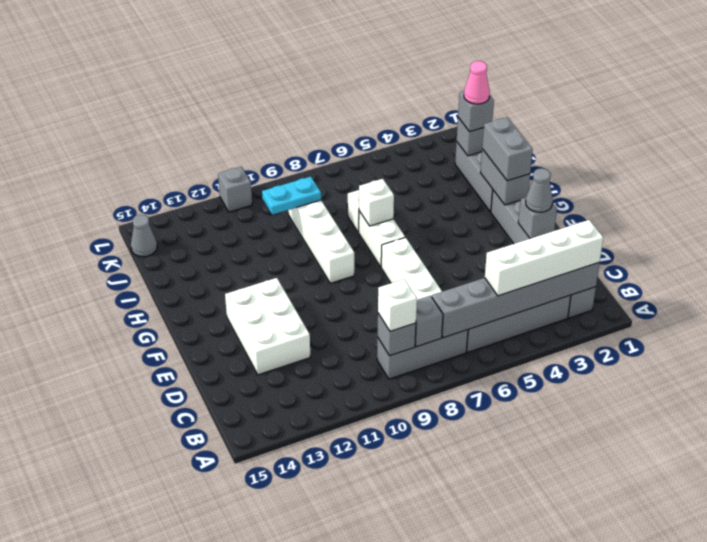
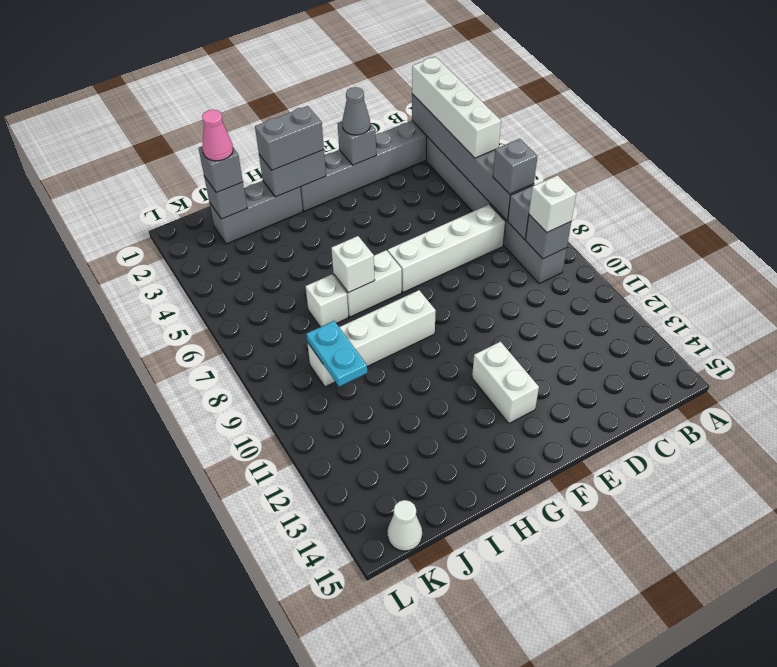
white 2x3 brick [225,278,310,375] -> white 1x2 brick [472,342,539,423]
grey 1x1 cone [131,215,157,257] -> white 1x1 cone [387,500,422,551]
grey 1x1 brick [218,167,252,212] -> grey 1x1 brick moved to [493,139,537,194]

